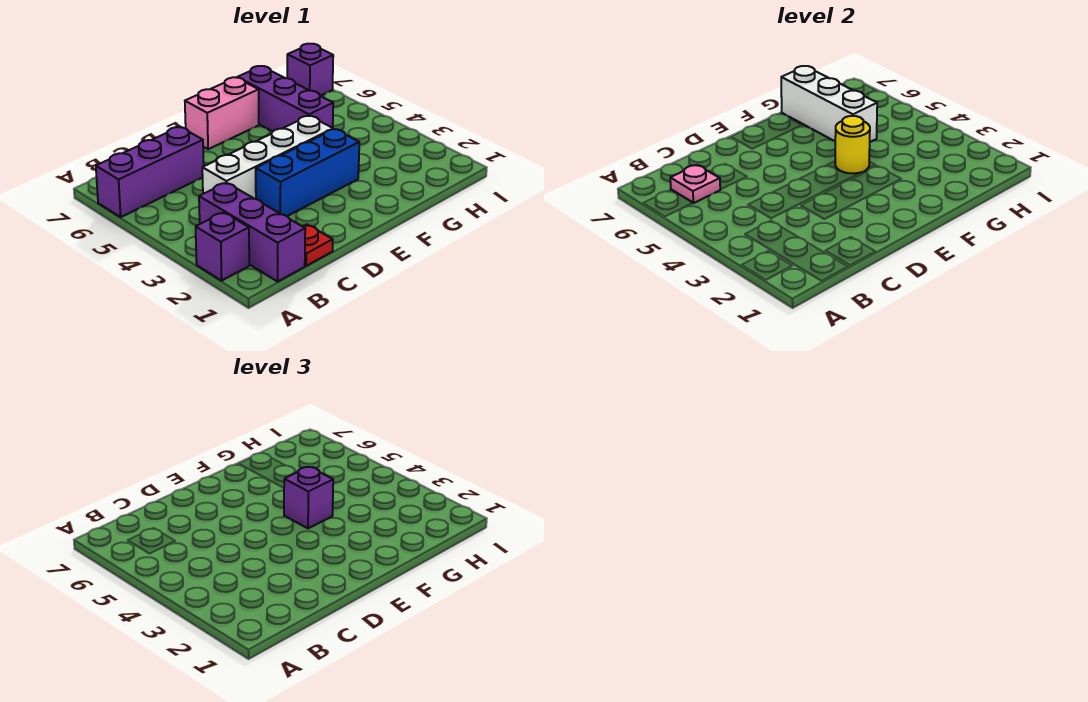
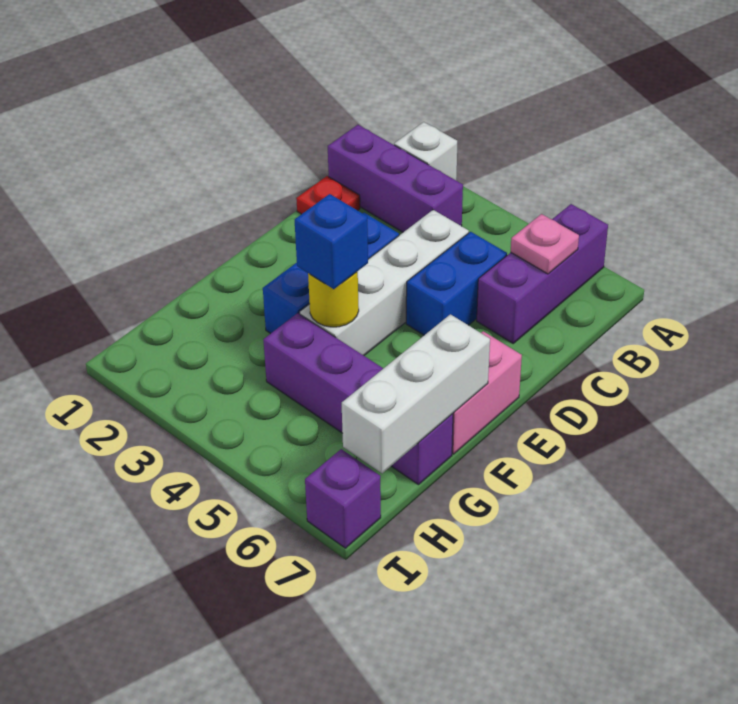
purple 1x1 brick [196,212,249,281] -> white 1x1 brick [394,122,457,180]
none -> blue 1x2 brick [406,232,507,335]
purple 1x1 brick [284,467,333,528] -> blue 1x1 brick [295,194,368,289]
purple 1x3 brick [237,66,333,131] -> purple 1x4 brick [263,313,453,485]
white 1x3 brick [781,66,877,142] -> white 1x3 brick turned to [342,314,490,473]

